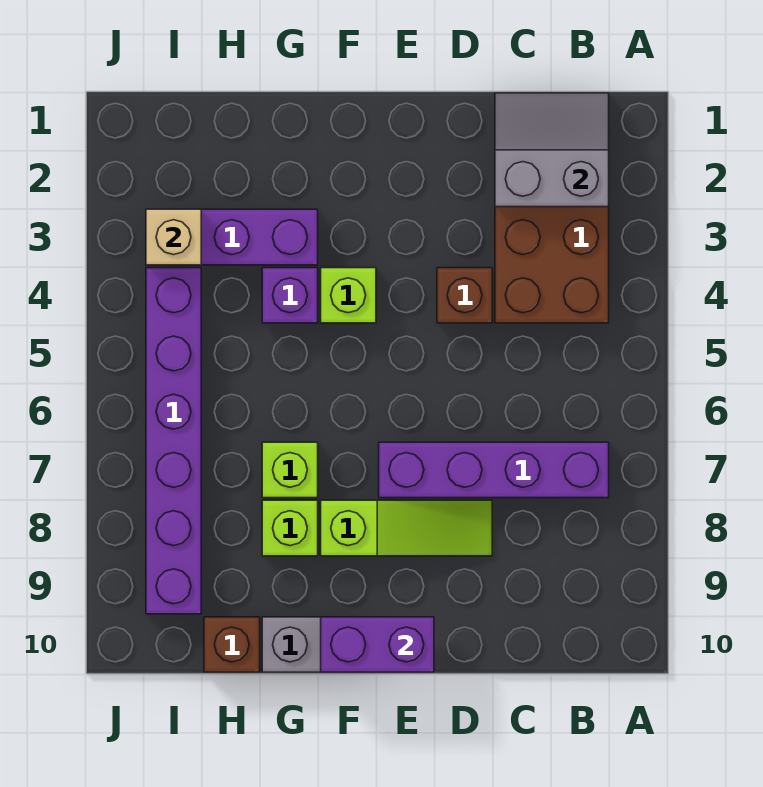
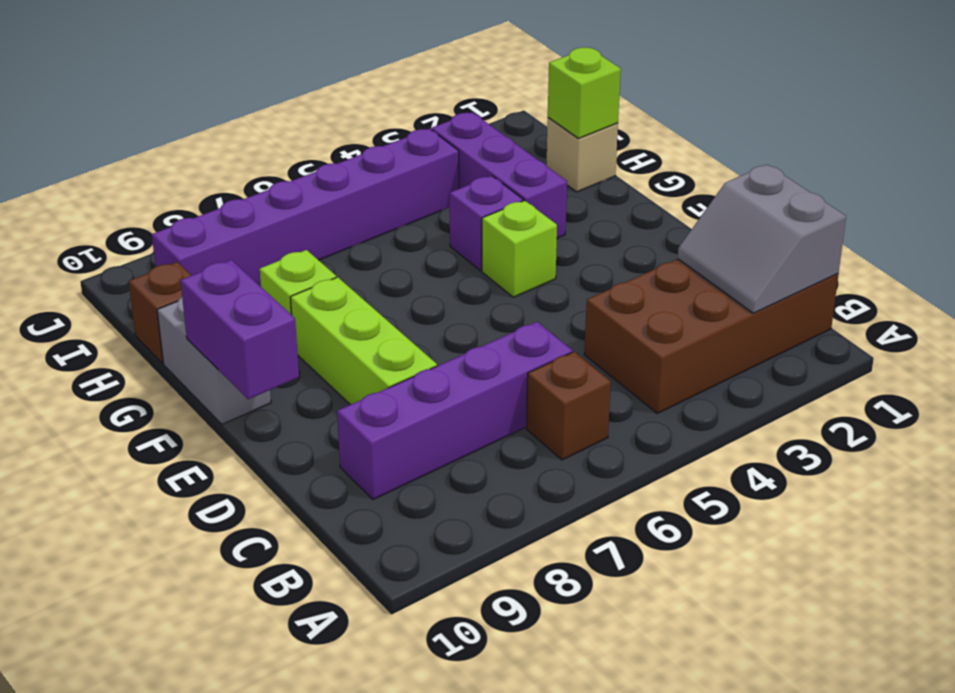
grey 2x2 slope [495,93,609,207] -> grey 2x2 slope turned to [678,165,846,313]
purple 1x4 brick [379,442,609,498] -> purple 1x4 brick turned to [337,322,572,500]
brown 1x1 brick [437,268,492,323] -> brown 1x1 brick moved to [527,352,611,460]
lime 1x3 slope [321,500,492,556] -> lime 1x3 brick [290,277,437,405]
lime 1x1 brick [262,442,318,498] -> lime 1x1 brick moved to [548,48,621,138]
tan 1x1 brick [146,209,201,265] -> tan 1x1 brick moved to [546,118,618,192]

